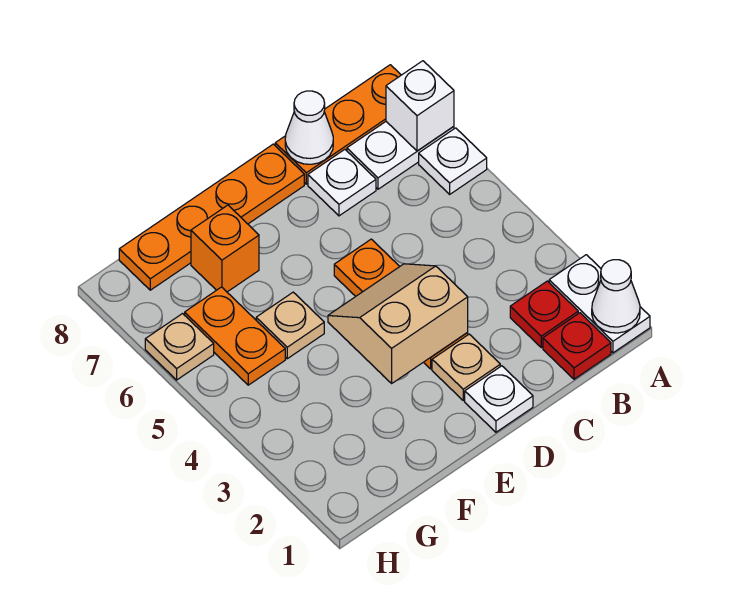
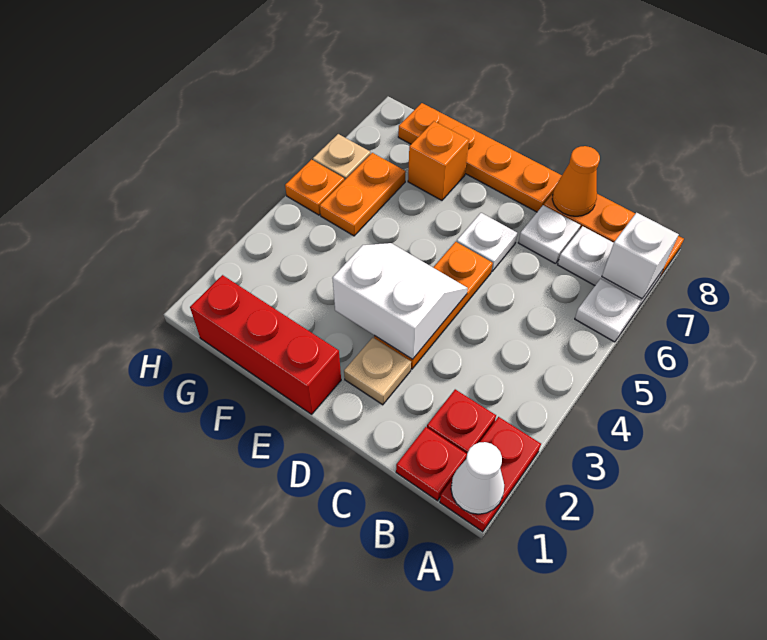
white 1x2 plate [549,255,650,353] -> red 1x2 plate [440,417,541,532]
white 1x1 cone [285,91,333,164] -> orange 1x1 cone [552,146,600,216]
white 1x1 plate [465,366,533,432] -> white 1x1 plate moved to [457,213,517,271]
tan 2x2 slope [328,264,468,383] -> white 2x2 slope [332,243,468,359]
none -> red 1x3 brick [190,275,341,414]
tan 1x1 plate [256,292,324,359] -> none
none -> orange 1x1 plate [285,160,344,215]

